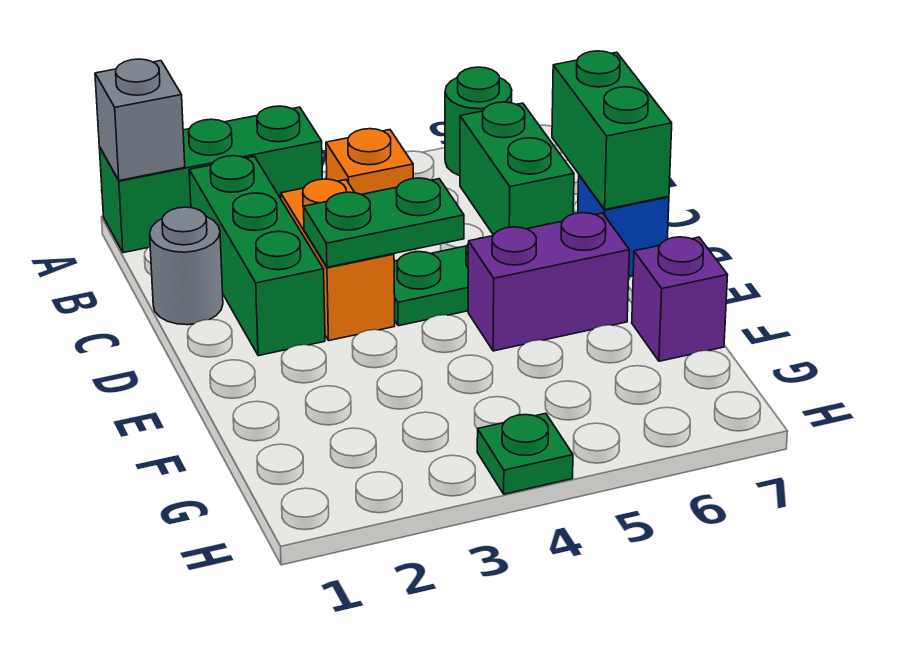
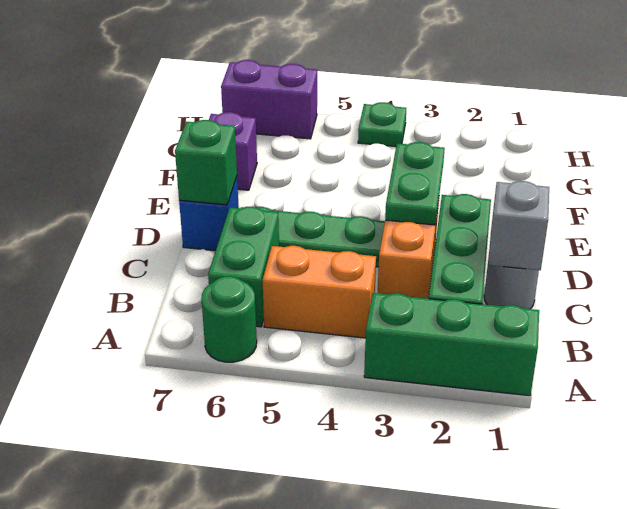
grey 1x1 brick [95,59,185,181] -> grey 1x1 brick moved to [488,181,549,270]
orange 1x1 brick [326,129,413,195] -> orange 1x2 brick [263,246,376,338]
green 1x2 brick [552,51,672,209] -> green 1x1 brick [175,120,237,205]
green 1x2 plate [304,178,464,267] -> green 1x2 plate turned to [385,142,445,225]
purple 1x2 brick [468,213,629,351] -> purple 1x2 brick moved to [221,60,317,139]

